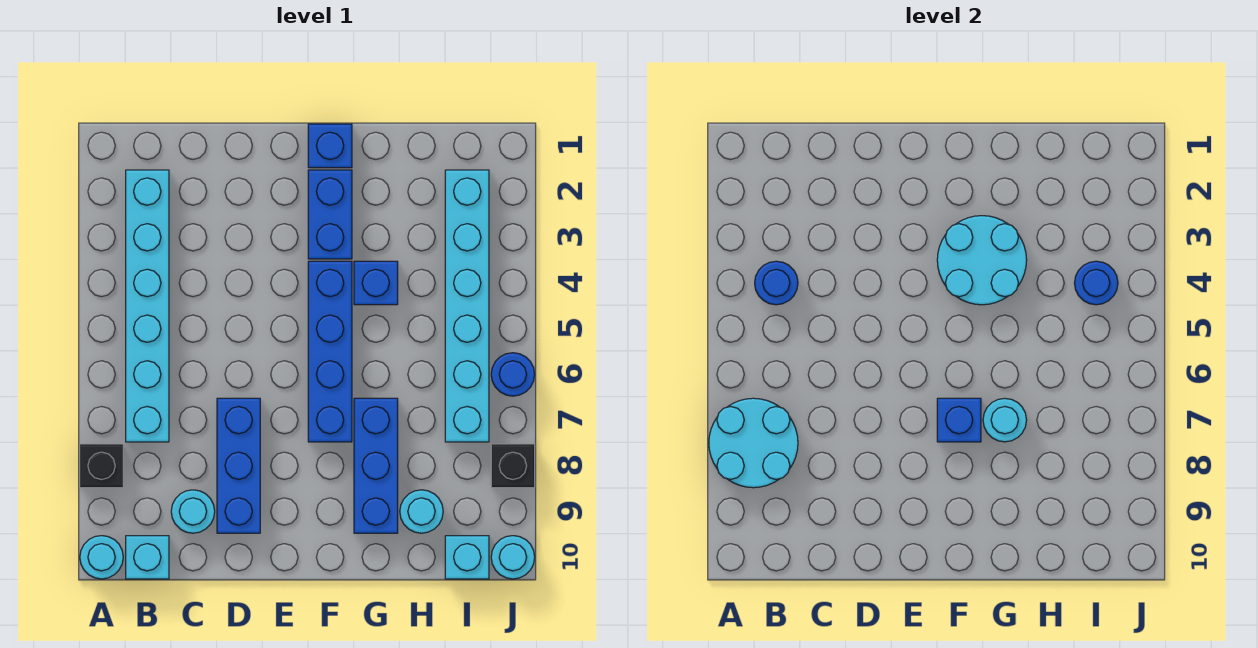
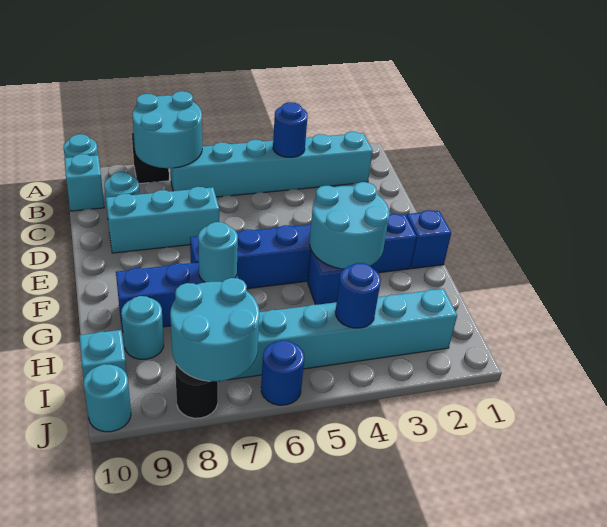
blue 1x3 brick [217,398,260,533] -> cyan 1x3 brick [106,187,219,253]
blue 1x1 brick [937,398,981,442] -> none
none -> cyan 2x2 round brick [170,278,259,381]
black 1x1 brick [491,444,535,488] -> black 1x1 round brick [175,364,218,418]

